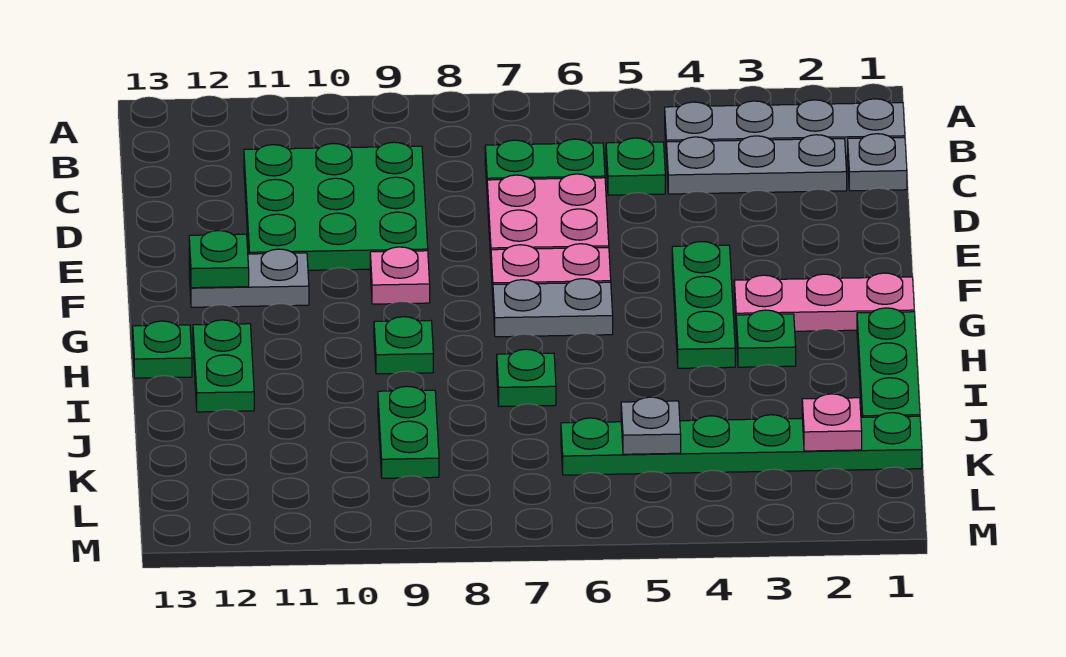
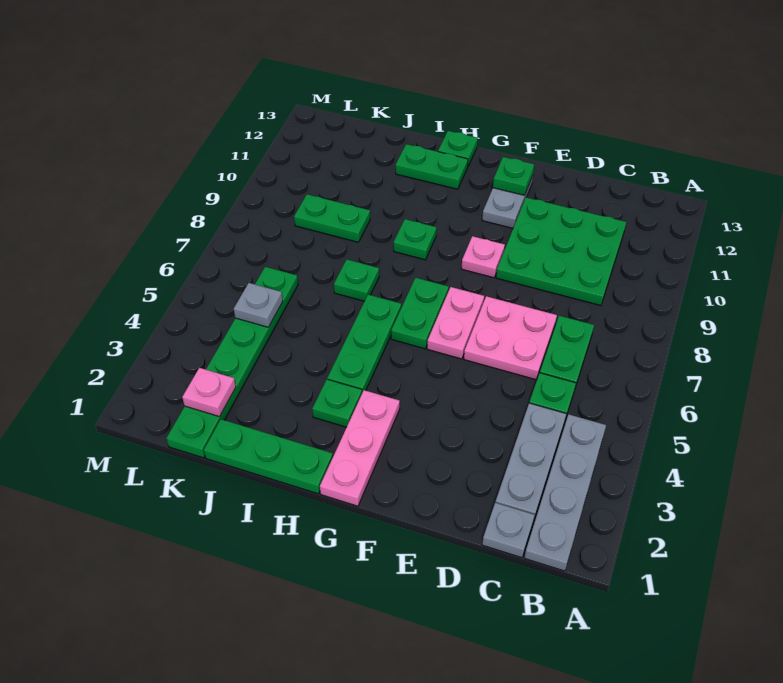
green 1x3 plate [672,242,735,368] -> green 1x3 plate turned to [327,295,402,393]
grey 1x2 plate [493,279,613,337] -> green 1x2 plate [391,278,449,349]

